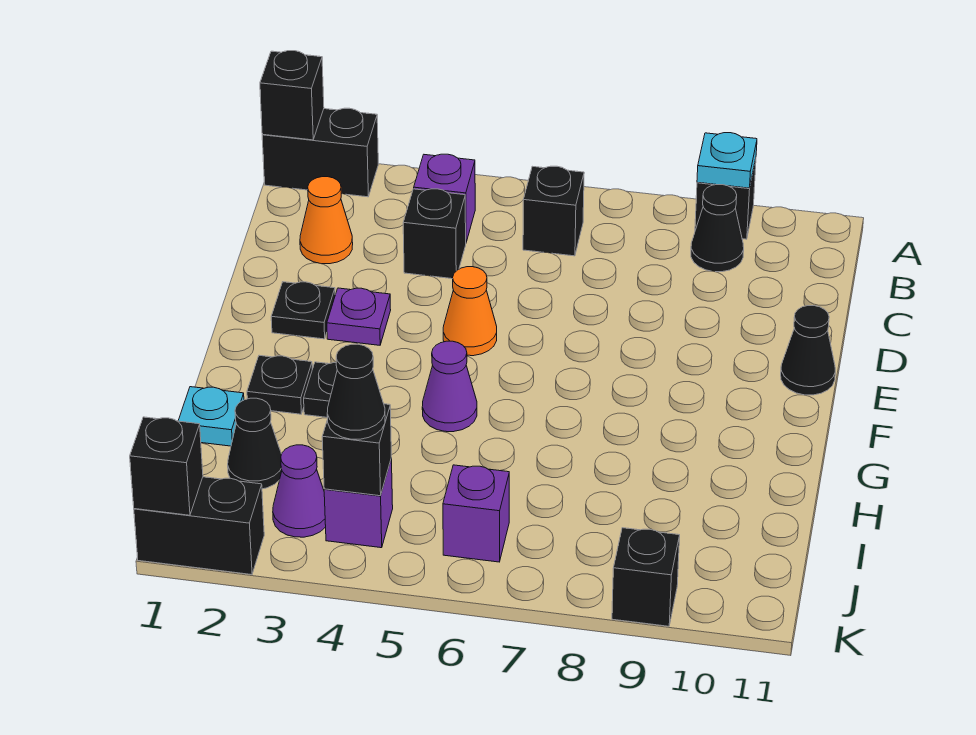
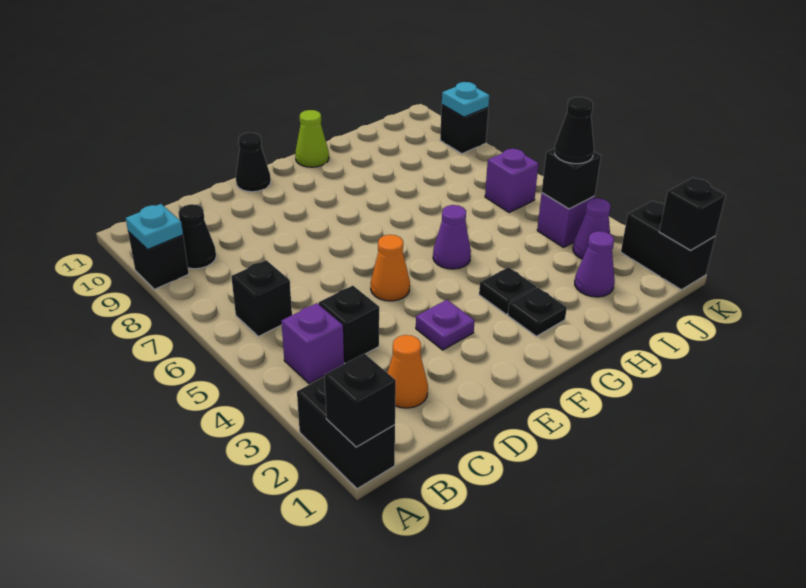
black 1x1 plate [271,282,335,339] -> none
none -> lime 1x1 cone [295,110,329,167]
cyan 1x1 plate [178,387,244,446] -> cyan 1x1 plate moved to [442,82,489,117]
black 1x1 cone [228,398,282,489] -> purple 1x1 cone [575,231,615,297]

